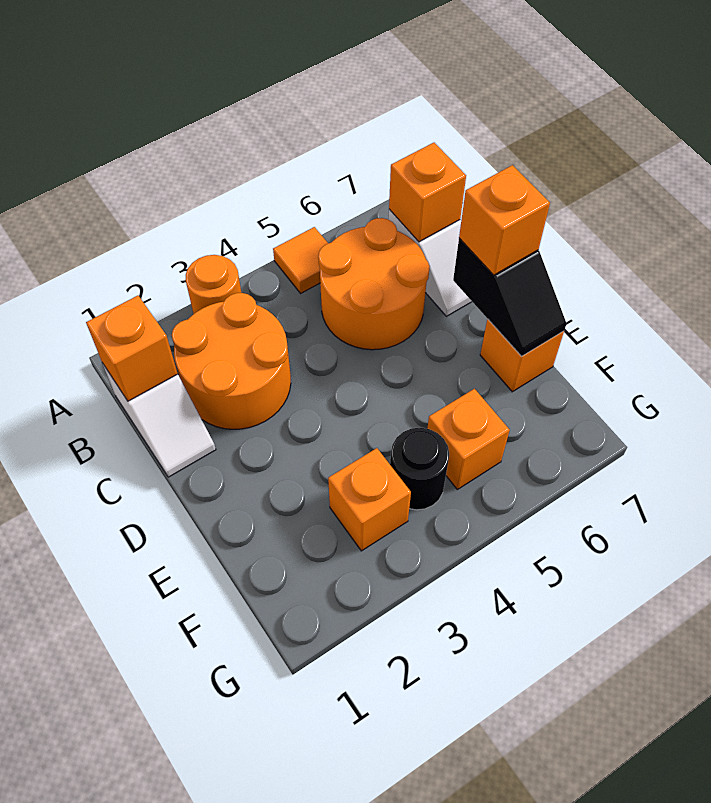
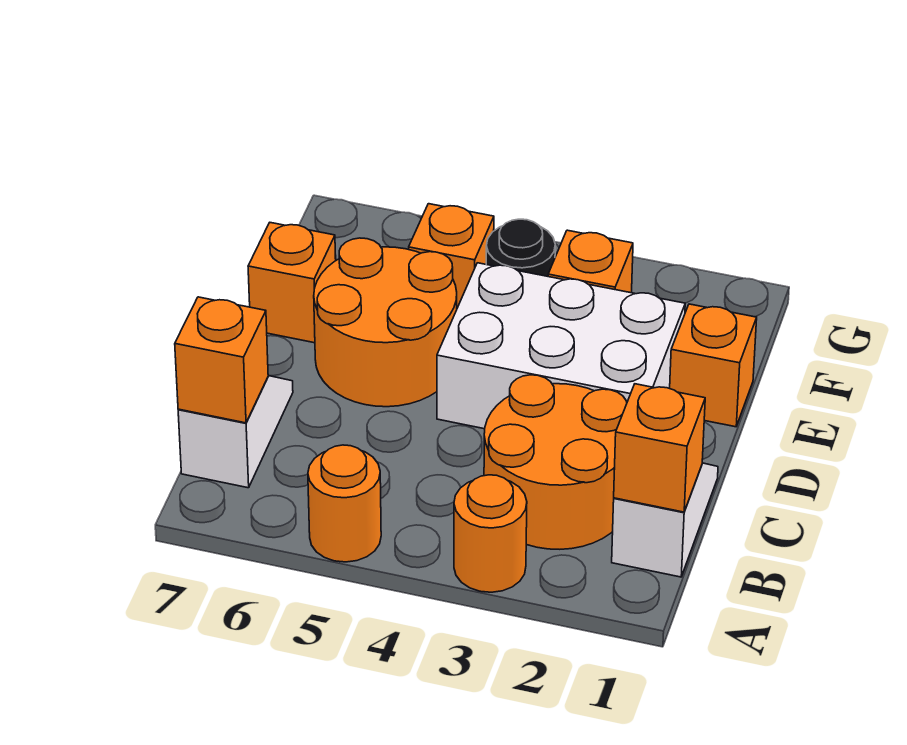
orange 1x1 tile [273,227,328,293] -> orange 1x1 round brick [308,445,381,562]
orange 2x2 round brick [318,218,430,350] -> orange 2x2 round brick moved to [314,238,457,407]
none -> white 2x3 brick [437,263,685,429]
black 1x2 slope [453,238,566,356] -> none
orange 1x1 brick [459,165,550,275] -> orange 1x1 brick moved to [670,304,757,427]

